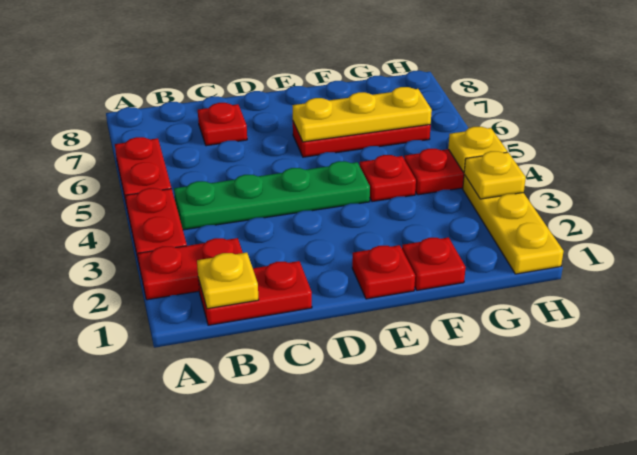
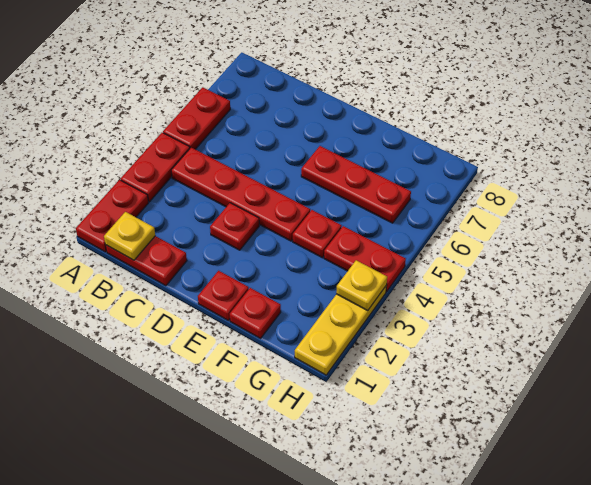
red 1x2 plate [138,238,243,300] -> red 1x2 plate turned to [76,180,148,252]
green 1x4 plate [174,161,370,230] -> red 1x4 plate [171,148,310,241]
red 1x1 plate [198,103,247,146] -> red 1x1 plate moved to [210,203,259,250]
yellow 1x3 plate [292,87,432,142] -> none
yellow 1x1 plate [448,127,507,173] -> none

